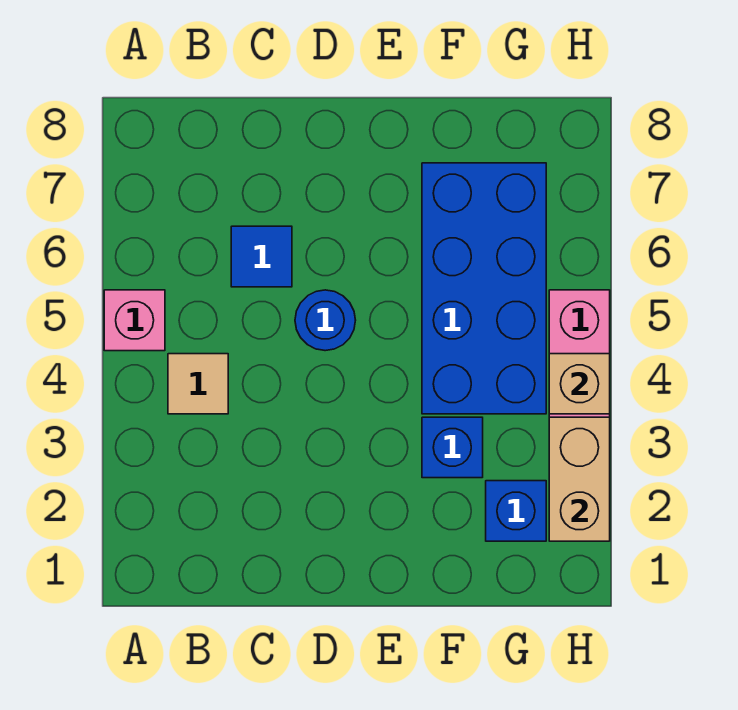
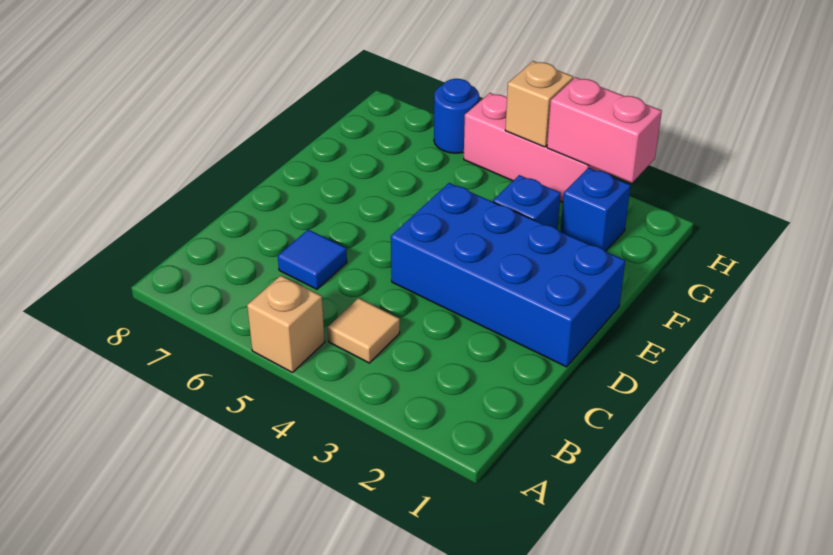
pink 1x1 brick [104,290,165,351] -> tan 1x1 brick [247,276,325,372]
blue 1x1 round brick [295,290,356,351] -> blue 1x1 round brick moved to [434,79,479,153]
blue 2x4 brick [422,163,546,414] -> blue 2x4 brick moved to [391,183,625,367]
tan 1x2 brick [549,417,610,541] -> pink 1x2 brick [547,77,662,183]

